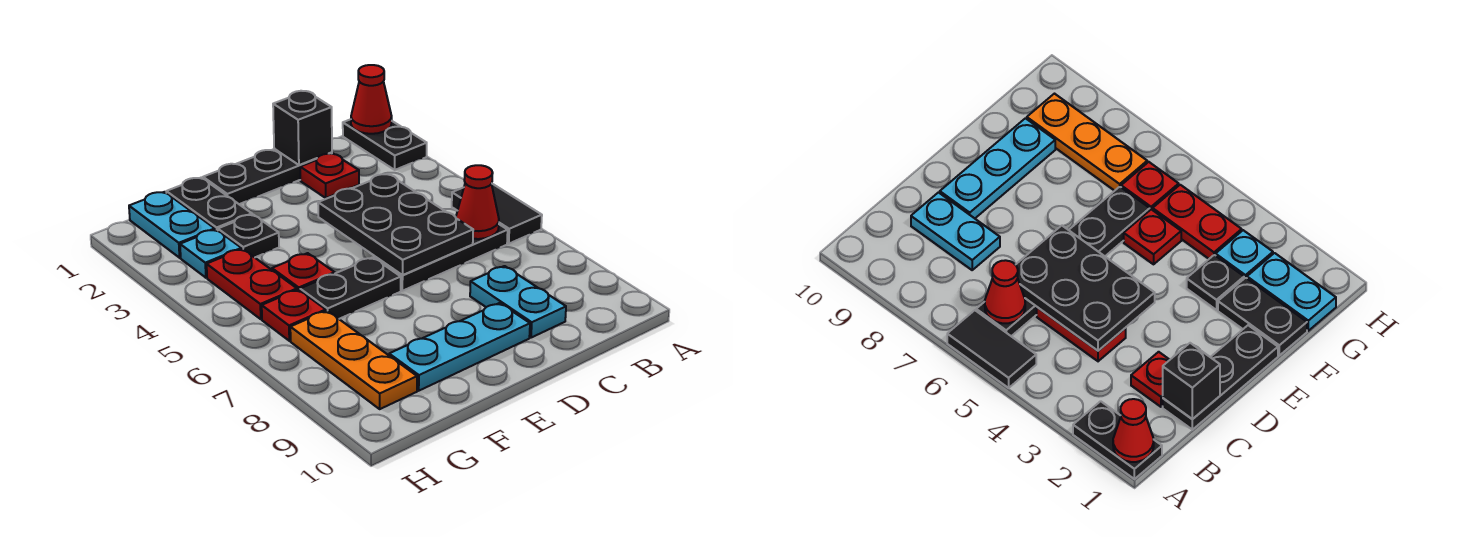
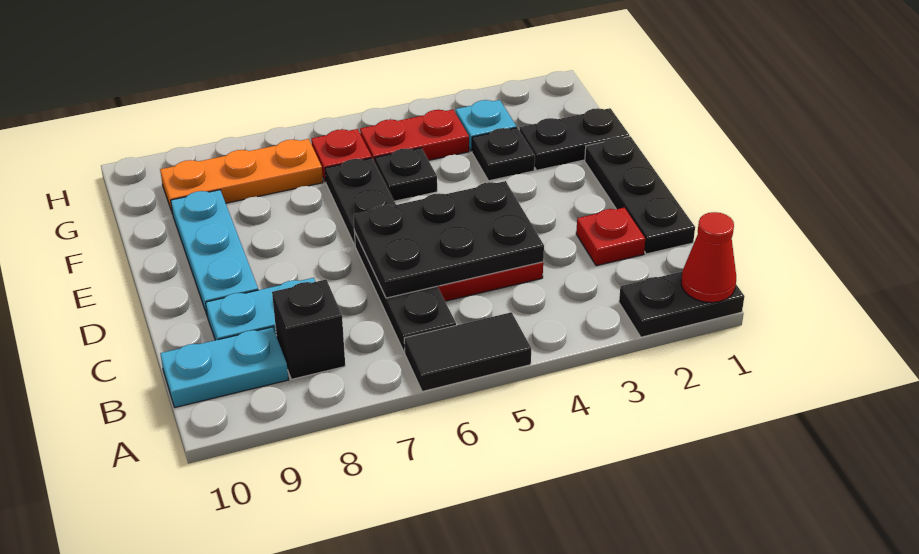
red 1x1 cone [456,165,499,239] -> none
black 1x1 brick [273,91,332,165] -> black 1x1 brick moved to [272,280,345,379]
red 1x1 plate [272,253,335,290] -> black 1x1 plate [375,148,437,201]
cyan 1x2 plate [129,192,215,258] -> cyan 1x2 plate moved to [160,327,288,407]

